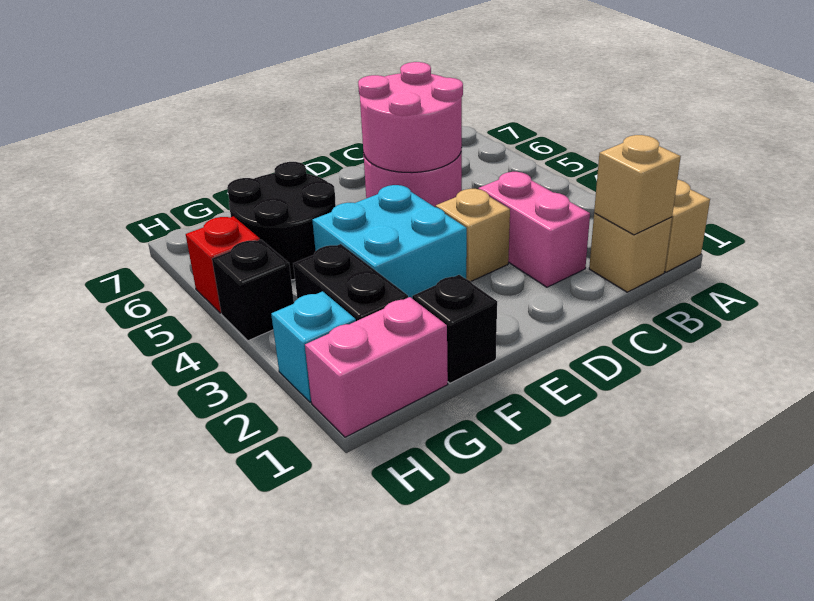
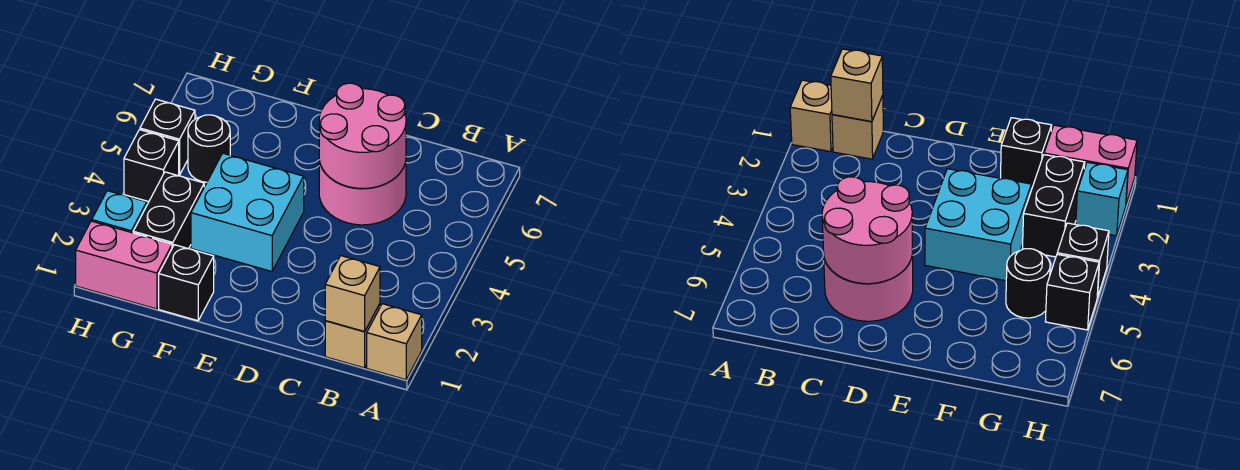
pink 1x2 brick [478,172,590,287] -> none
tan 1x1 brick [436,189,510,282] -> none
black 2x2 round brick [227,162,336,280] -> black 1x1 round brick [188,115,230,182]
red 1x1 brick [186,216,260,313] -> black 1x1 brick [140,99,195,175]

